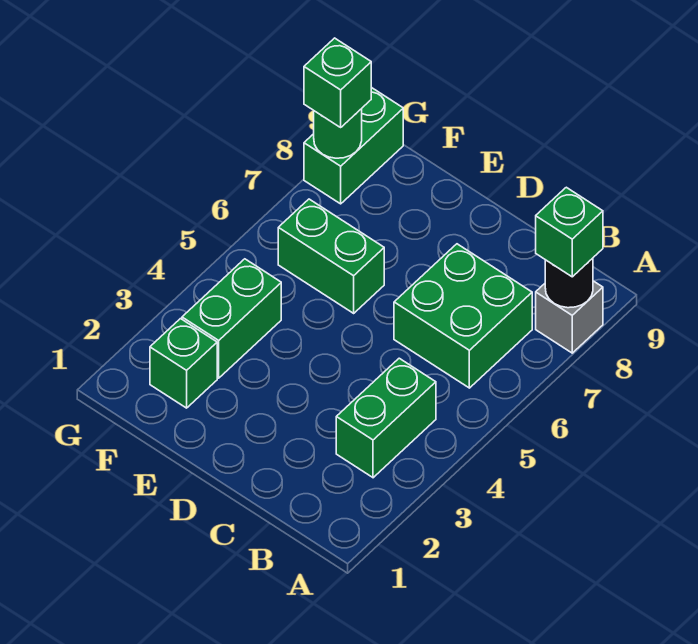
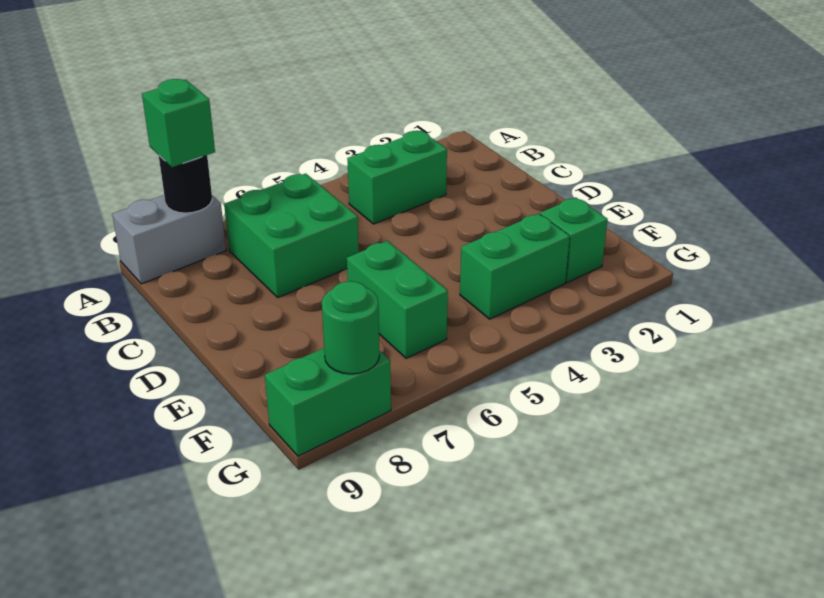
grey 1x1 brick [536,281,603,353] -> grey 1x2 brick [112,195,226,284]
green 1x1 brick [304,38,371,127] -> none

